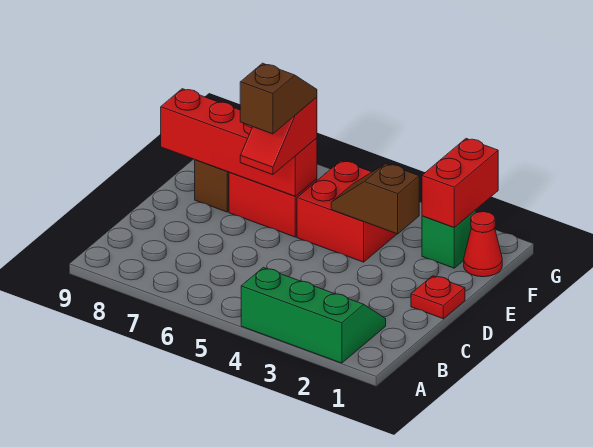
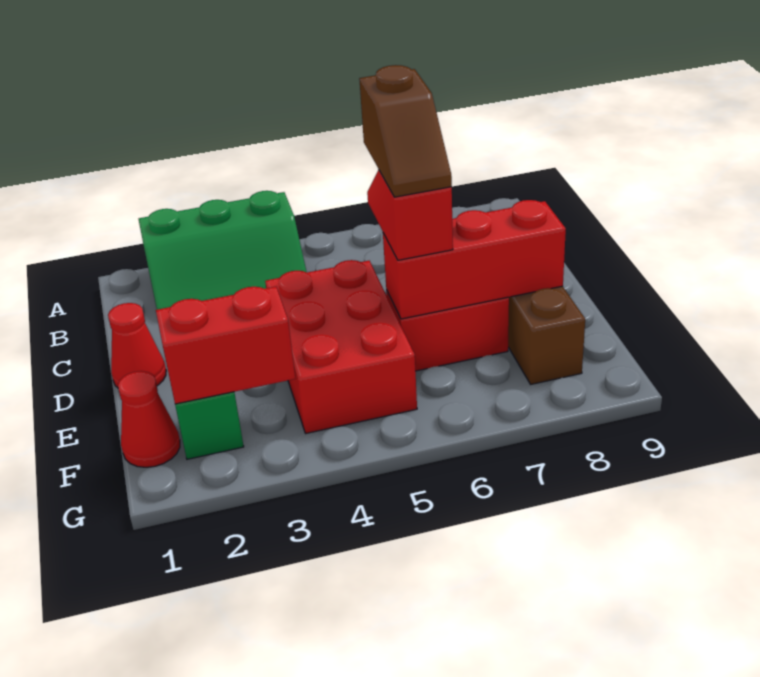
red 1x1 plate [411,276,465,319] -> red 1x1 cone [108,303,166,388]
brown 1x2 slope [331,164,419,234] -> none
red 2x2 brick [297,161,397,262] -> red 2x3 brick [265,260,417,433]
red 1x4 brick [161,89,317,196] -> red 1x3 brick [383,200,566,319]
red 1x2 brick [422,139,498,228] -> red 1x2 brick turned to [156,287,296,404]

